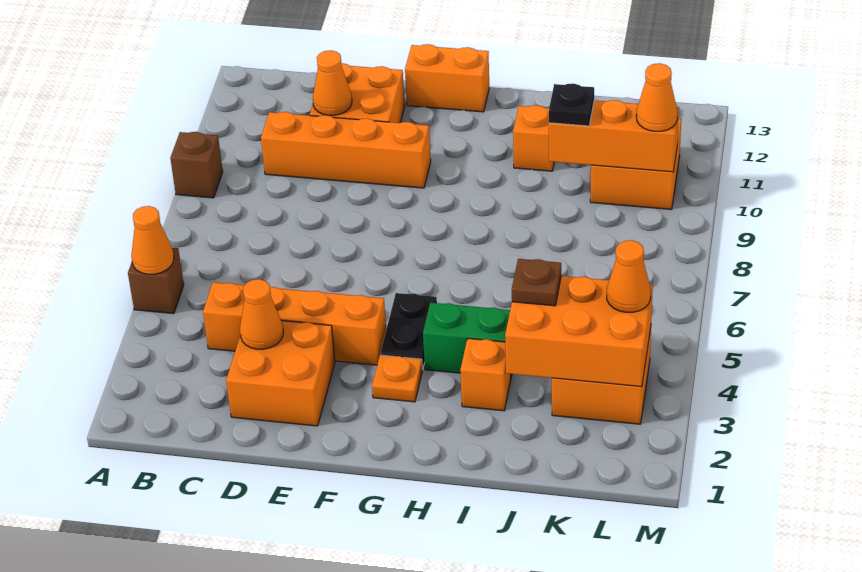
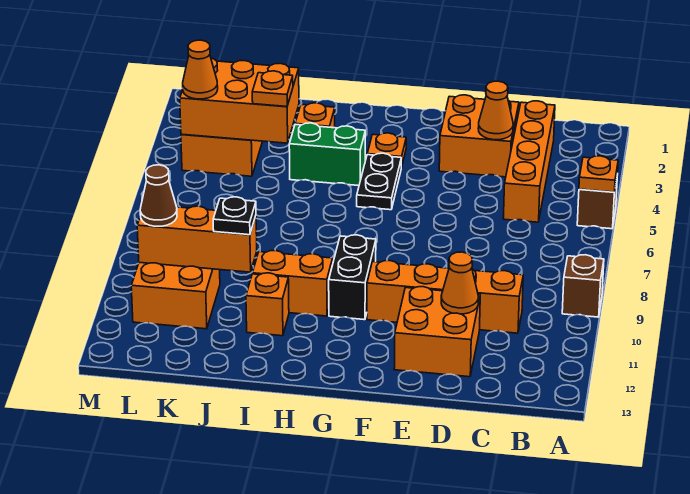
orange 1x1 cone [131,206,174,274] -> orange 1x1 plate [579,156,618,192]
orange 1x4 brick [203,282,386,365] -> orange 1x4 brick turned to [503,101,555,222]
orange 1x2 brick [405,44,489,112] -> orange 1x2 brick moved to [253,250,333,316]
none -> black 1x2 brick [329,235,376,320]
brown 1x1 plate [512,259,561,306] -> orange 1x1 plate [252,71,293,107]
orange 1x1 cone [636,63,677,131] -> brown 1x1 cone [140,165,177,226]

